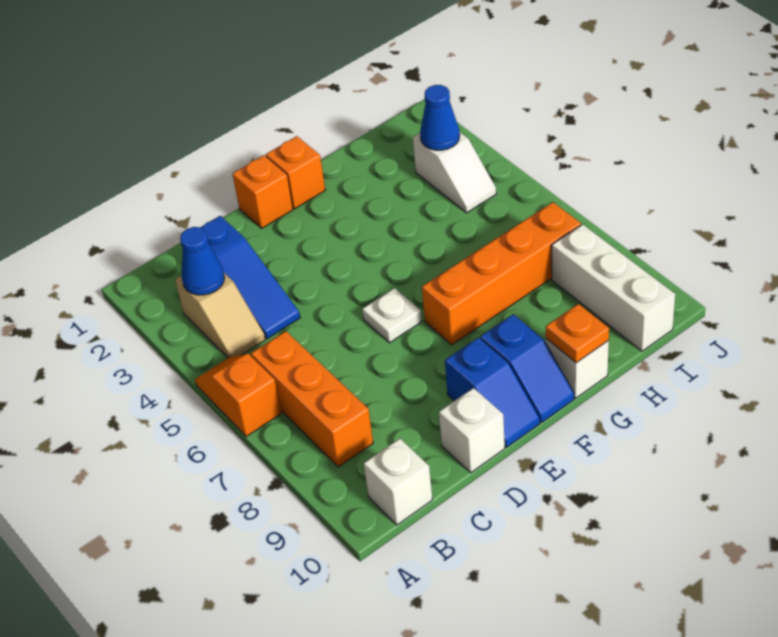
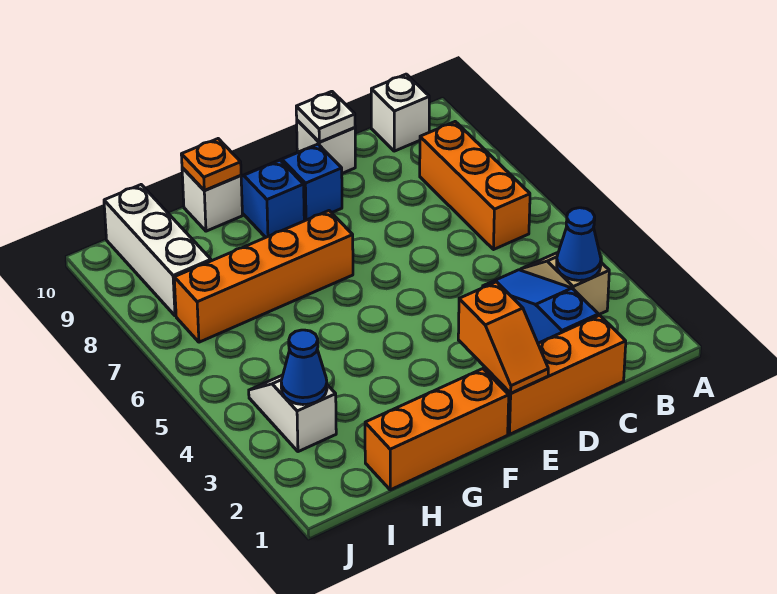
orange 1x2 slope [195,354,281,437] -> orange 1x2 slope moved to [458,282,548,393]
orange 1x1 brick [232,155,293,228] -> orange 1x3 brick [485,315,626,434]
white 1x1 plate [362,288,422,343] -> white 1x1 plate moved to [296,91,355,142]
orange 1x1 brick [266,136,325,209] -> orange 1x3 brick [365,369,509,490]

